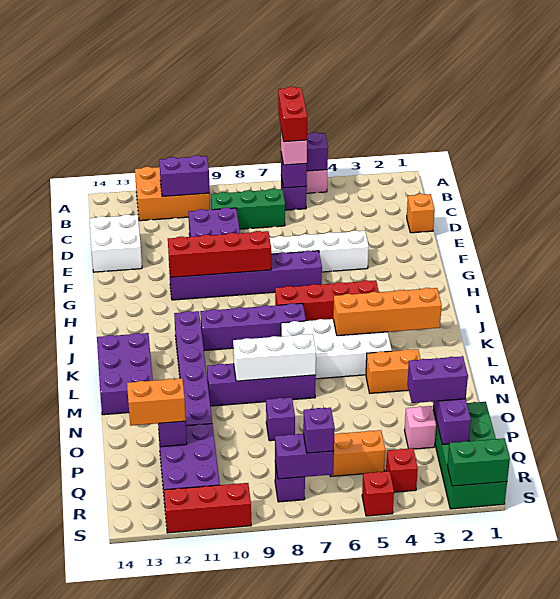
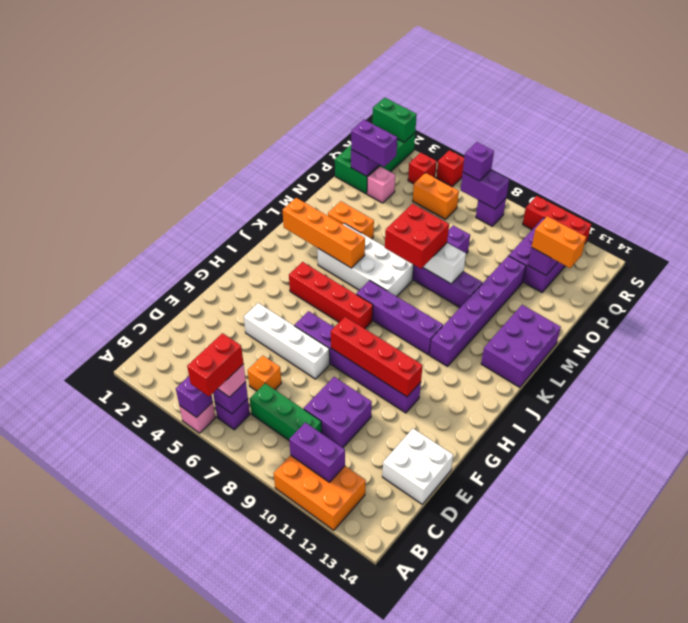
orange 1x1 brick [407,194,435,233] -> orange 1x1 brick moved to [248,356,281,391]
none -> red 2x2 brick [385,204,449,269]

